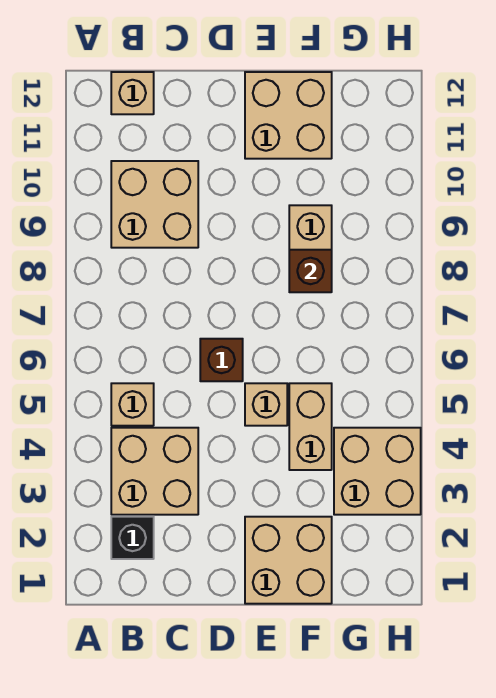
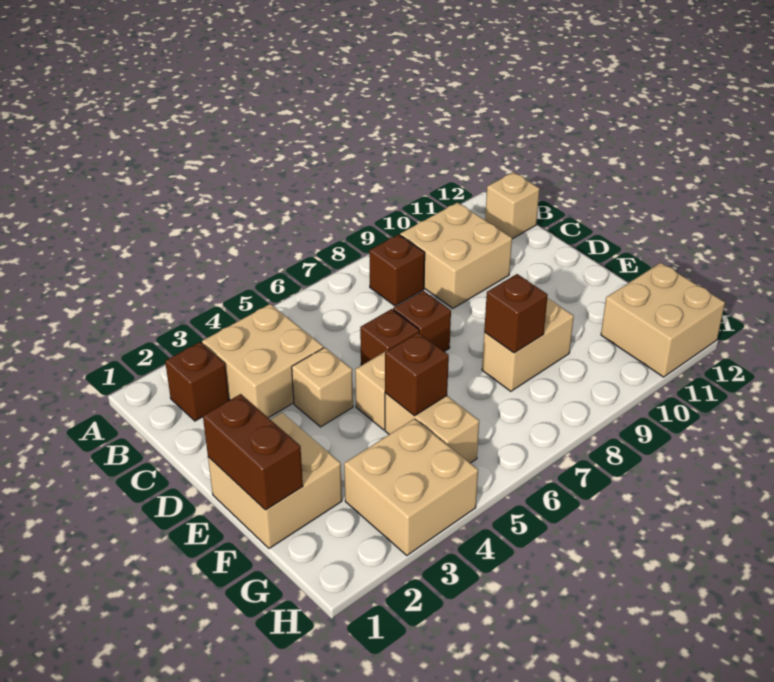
black 1x1 brick [111,517,154,559] -> brown 1x1 brick [165,342,229,421]
tan 1x1 brick [111,383,154,426] -> tan 1x1 brick moved to [292,347,353,427]
none -> brown 1x1 brick [369,234,425,306]
none -> brown 1x1 brick [393,291,451,352]
none -> brown 1x2 brick [203,394,303,510]
tan 2x2 brick [245,72,332,159] -> tan 2x2 brick moved to [601,263,725,377]
tan 1x2 brick [289,383,332,470] -> tan 1x2 brick turned to [385,393,479,463]
none -> brown 1x1 brick [385,333,449,416]

